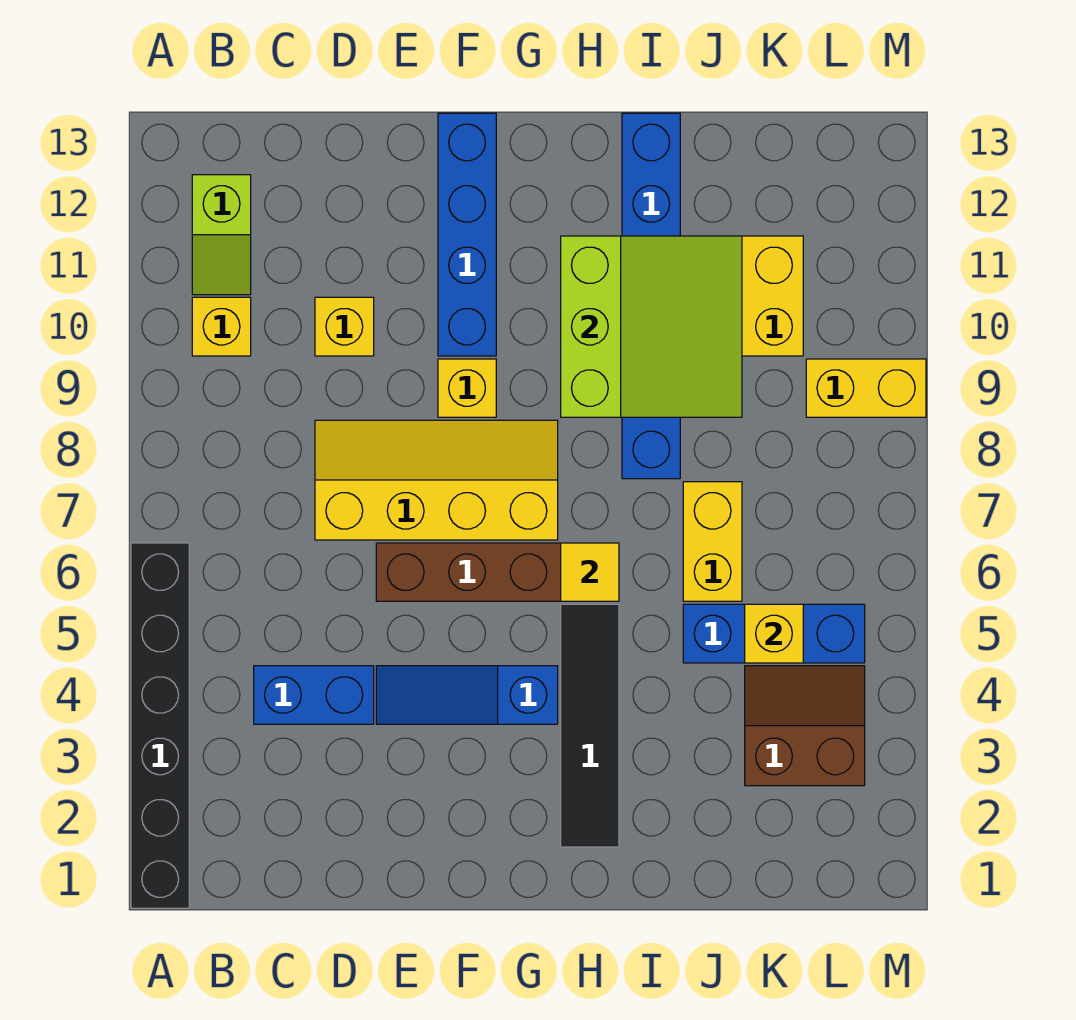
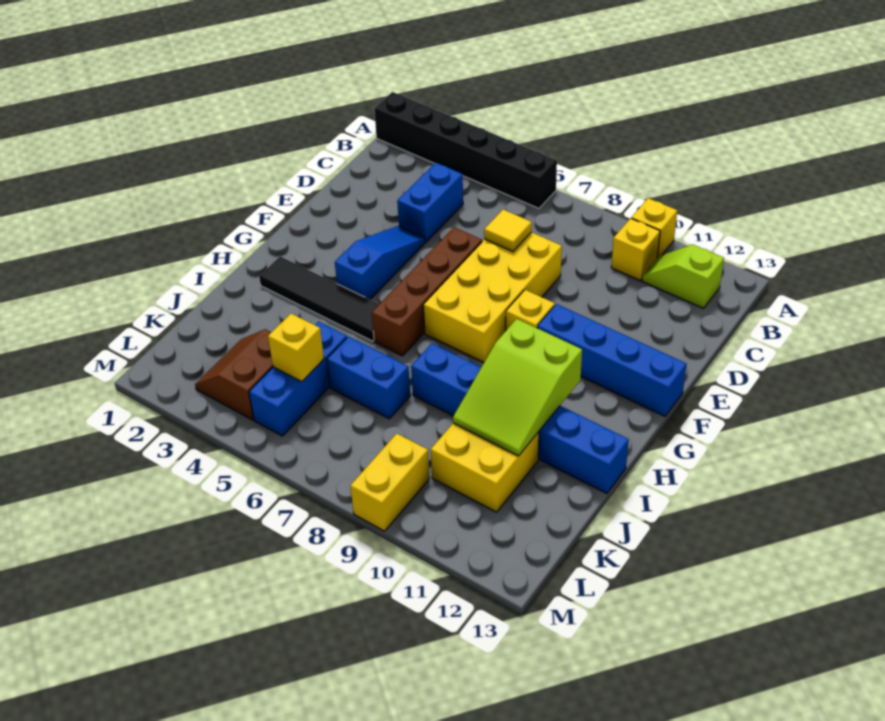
yellow 2x4 slope [315,420,558,540] -> yellow 2x4 brick [423,232,562,363]
yellow 1x1 brick [315,297,374,356] -> yellow 1x1 brick moved to [631,198,677,258]
yellow 1x1 tile [561,543,619,601] -> yellow 1x1 tile moved to [484,210,532,252]
lime 3x3 slope [561,236,742,417] -> lime 2x3 slope [453,319,582,456]
yellow 1x2 brick [683,482,742,601] -> blue 1x2 brick [327,336,410,419]
brown 2x2 slope [745,666,865,786] -> brown 2x2 slope turned to [195,329,273,420]

